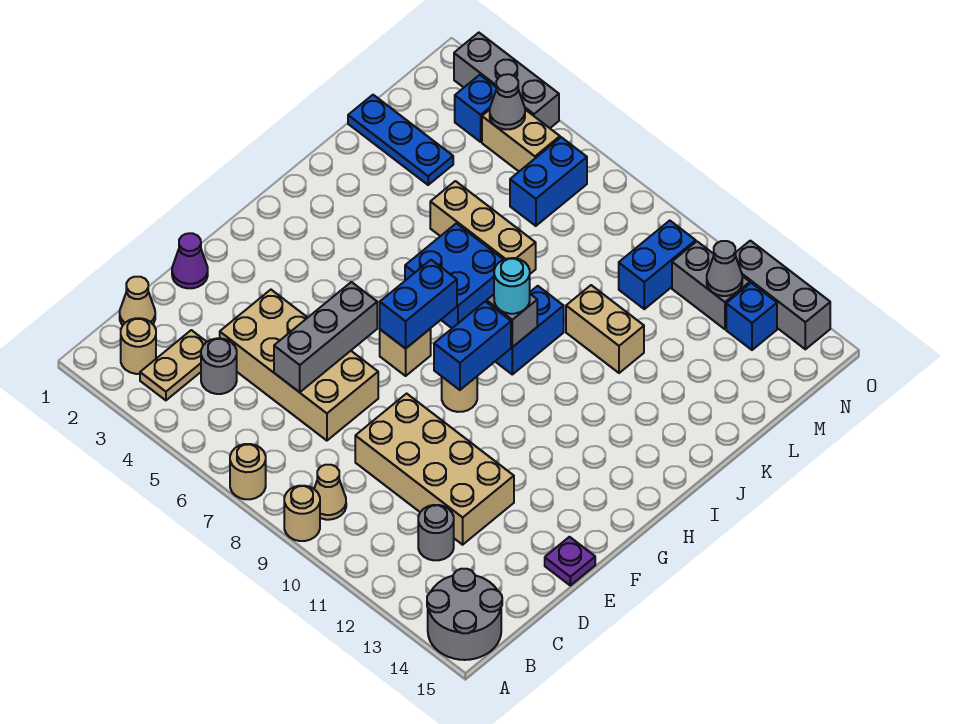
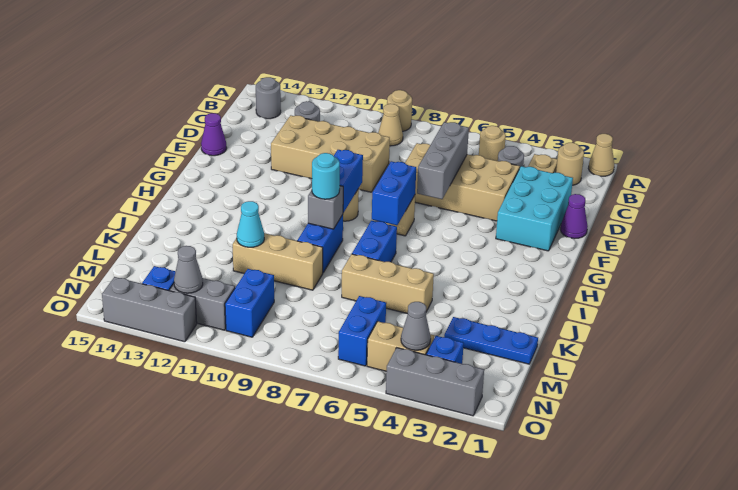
tan 1x1 round brick [230,444,266,499] -> tan 1x1 round brick moved to [479,126,506,161]
grey 2x2 round brick [427,569,502,660] -> grey 1x1 round brick [256,77,281,119]
tan 1x1 cone [120,277,155,325] -> tan 1x1 cone moved to [588,134,614,176]
none -> cyan 2x3 brick [496,166,573,251]
purple 1x1 plate [545,537,595,585] -> purple 1x1 cone [201,113,227,156]
blue 2x2 brick [405,223,504,328] -> blue 1x2 brick [352,221,397,262]
tan 1x2 brick [566,285,644,373] -> tan 1x3 brick [233,233,323,290]
none -> cyan 1x1 cone [237,201,264,247]

